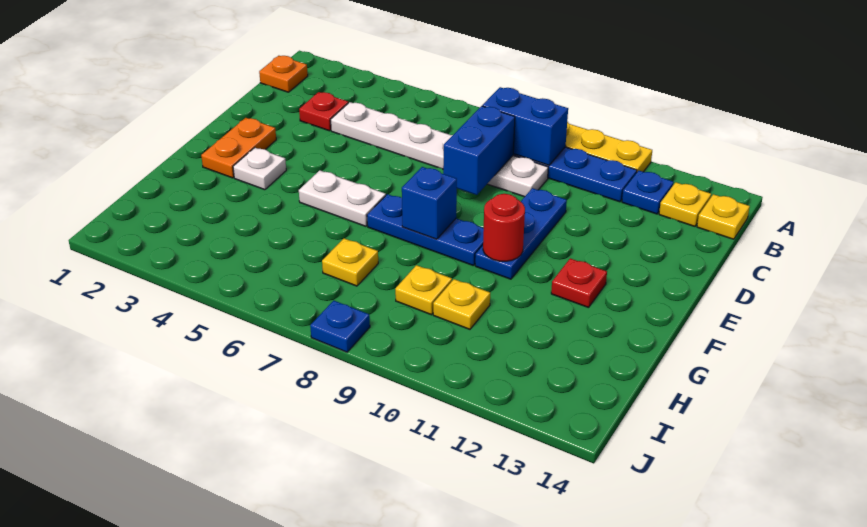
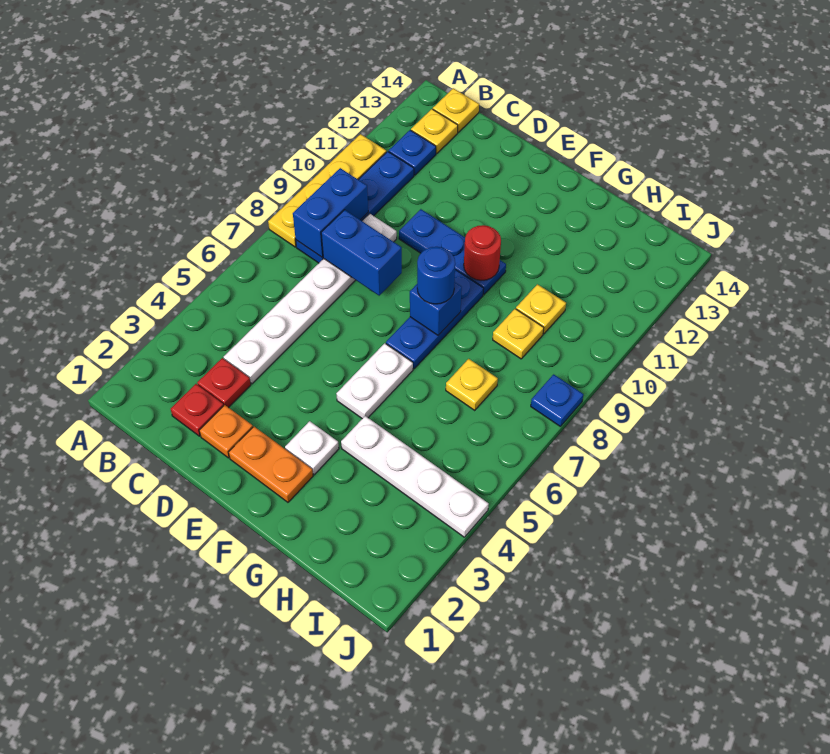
orange 1x1 plate [259,56,308,92] -> orange 1x1 plate moved to [199,405,253,458]
none -> blue 1x1 round brick [417,247,455,304]
red 1x1 plate [551,258,607,308] -> red 1x1 plate moved to [171,384,224,436]
none -> white 1x4 plate [341,416,489,537]

